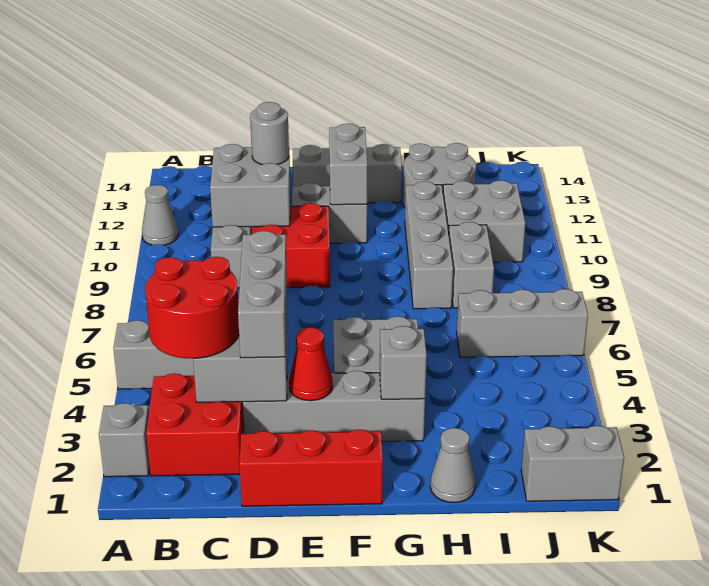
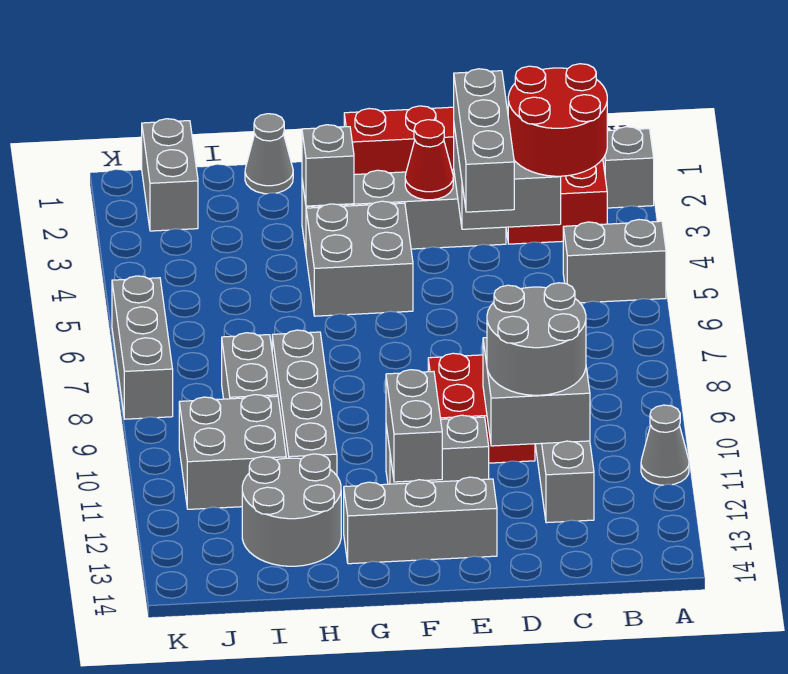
grey 1x1 round brick [250,102,289,165] -> grey 2x2 round brick [487,283,586,395]
grey 1x3 brick [457,289,588,357] -> grey 1x3 brick turned to [112,276,173,419]
grey 1x2 brick [521,426,624,501] -> grey 1x2 brick turned to [142,119,198,231]

